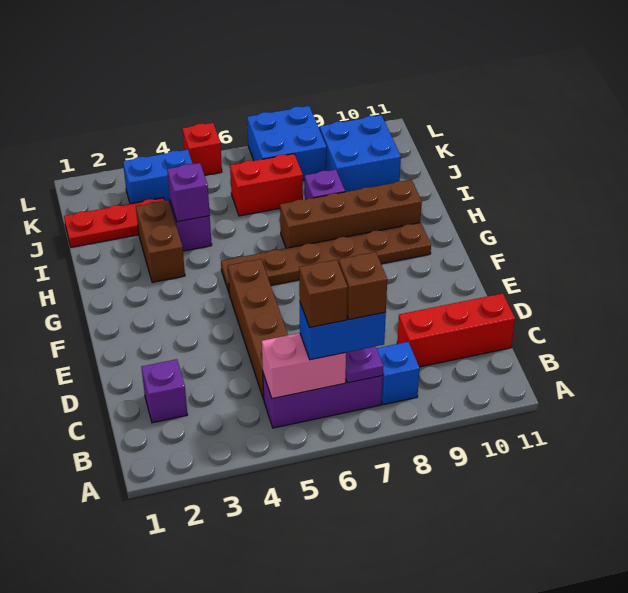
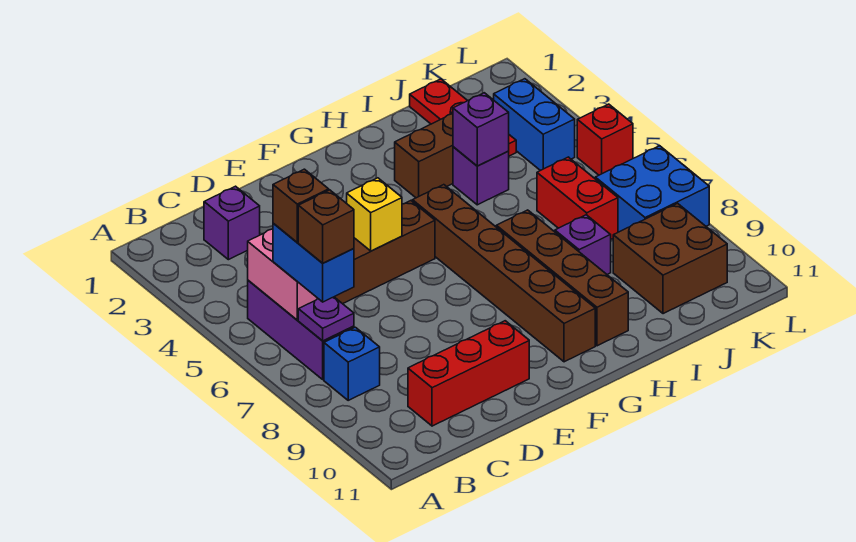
red 1x3 brick [397,293,515,367] -> red 1x3 brick turned to [408,321,529,426]
none -> yellow 1x1 brick [347,178,402,251]
brown 1x6 plate [221,223,431,292] -> brown 1x6 brick [412,185,595,362]
blue 2x2 brick [320,115,401,192] -> brown 2x2 brick [613,203,727,314]

